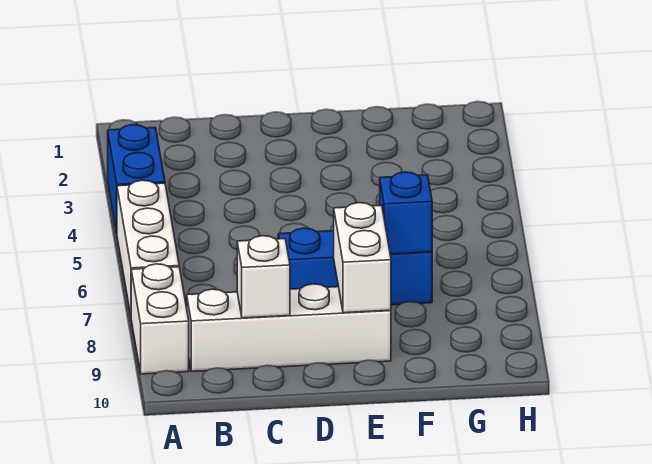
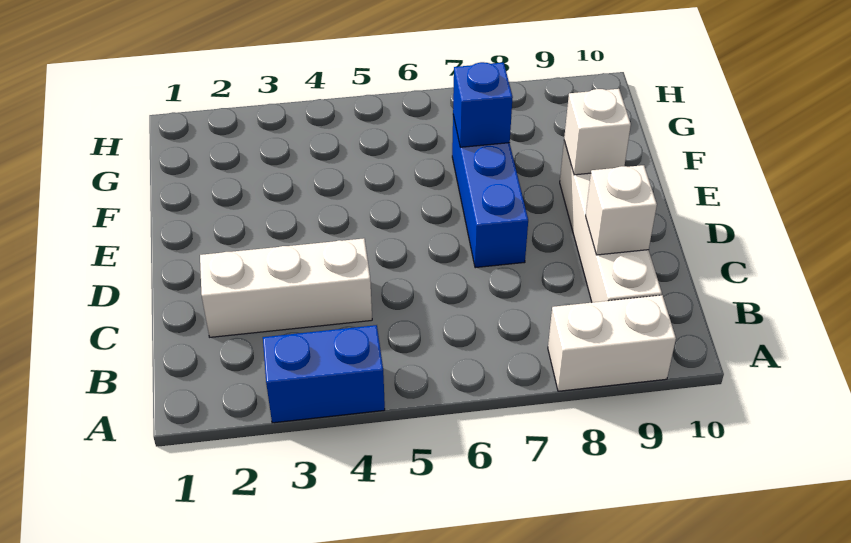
white 1x3 brick [117,180,179,315] -> white 1x3 brick moved to [200,238,372,337]
white 1x2 brick [334,203,391,313] -> white 1x1 brick [564,89,631,175]

